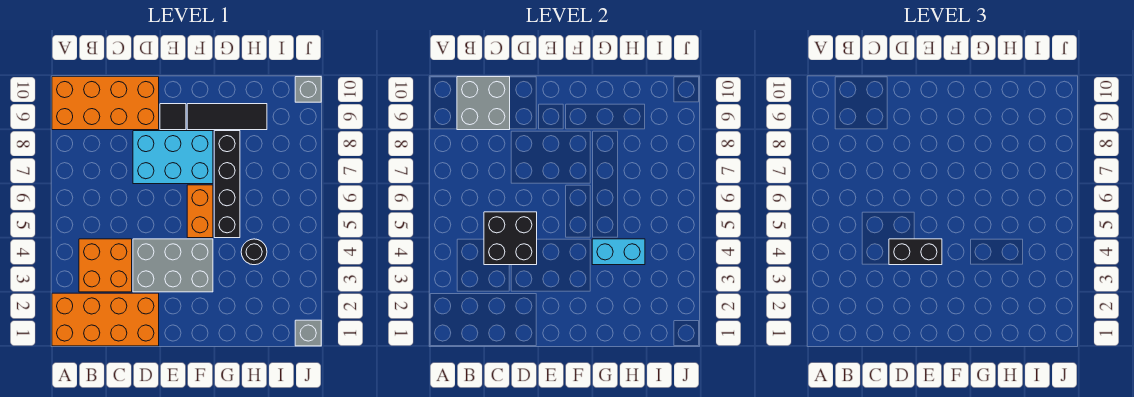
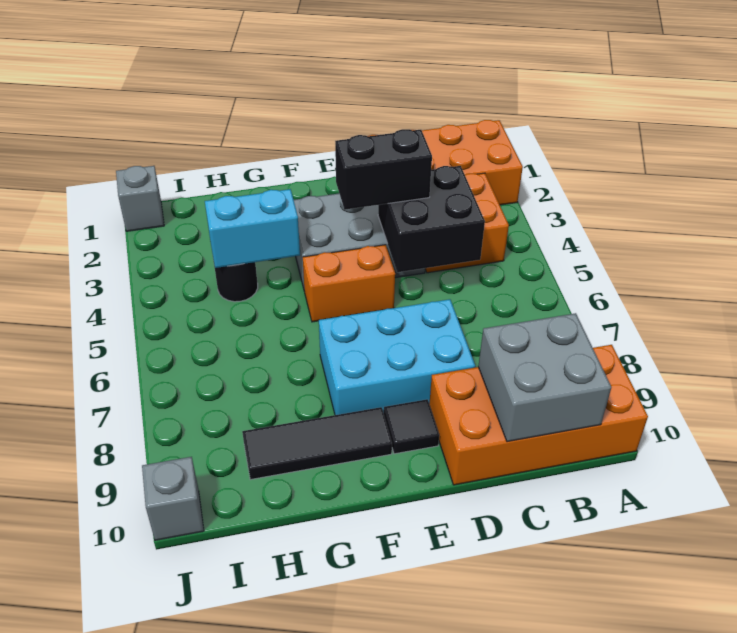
orange 1x2 brick [187,185,213,238] -> orange 1x2 brick turned to [303,245,395,322]
black 1x4 brick [214,131,240,238] -> none

